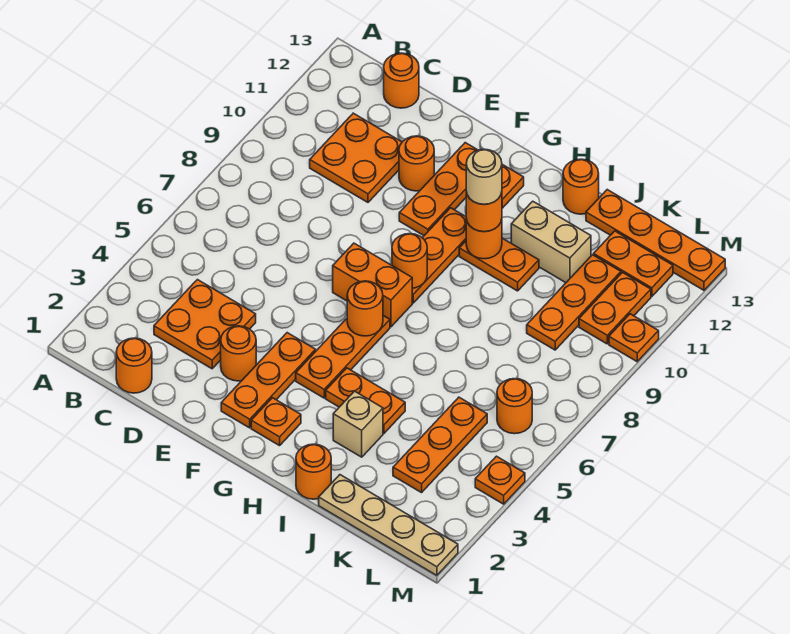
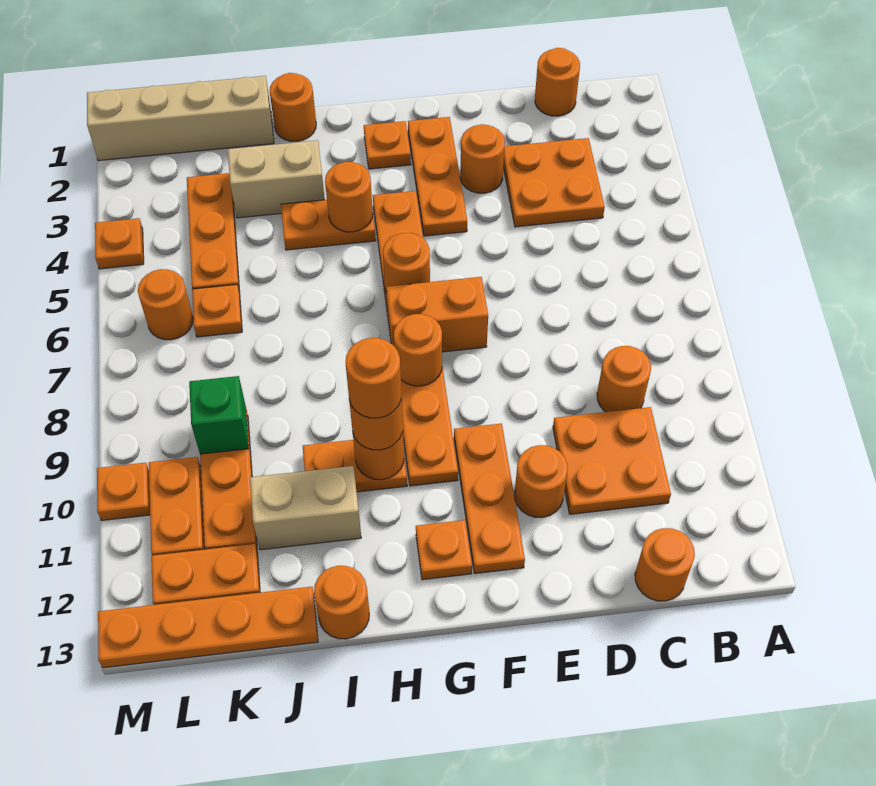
none -> orange 1x1 round brick [597,346,651,412]
none -> orange 1x1 round brick [325,162,373,232]
tan 1x1 round brick [466,149,502,204] -> orange 1x1 round brick [346,338,401,418]
tan 1x1 brick [333,391,383,457] -> tan 1x2 brick [228,140,325,218]
tan 1x4 plate [319,475,458,575] -> tan 1x4 brick [87,76,274,161]
none -> orange 1x1 plate [192,285,242,337]
none -> green 1x1 brick [189,376,249,454]

